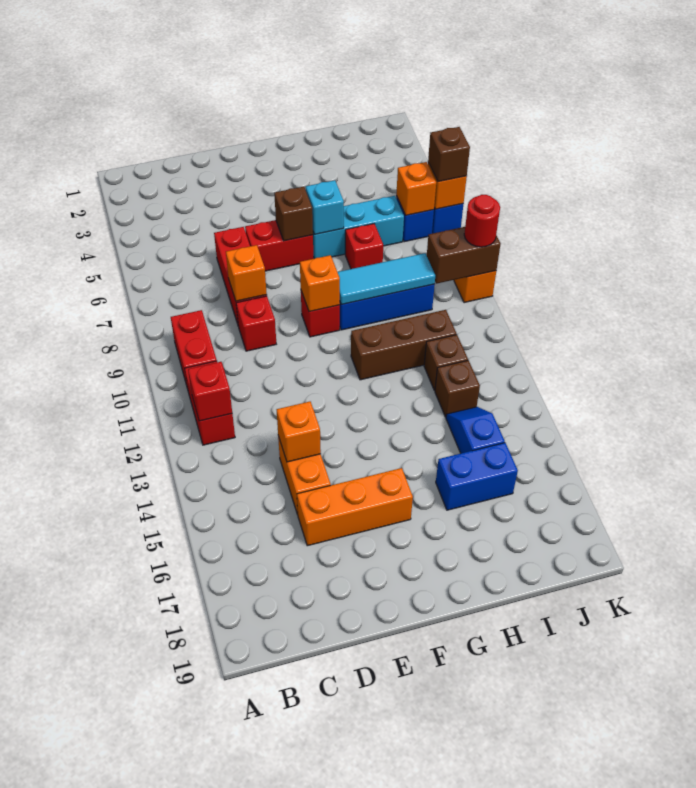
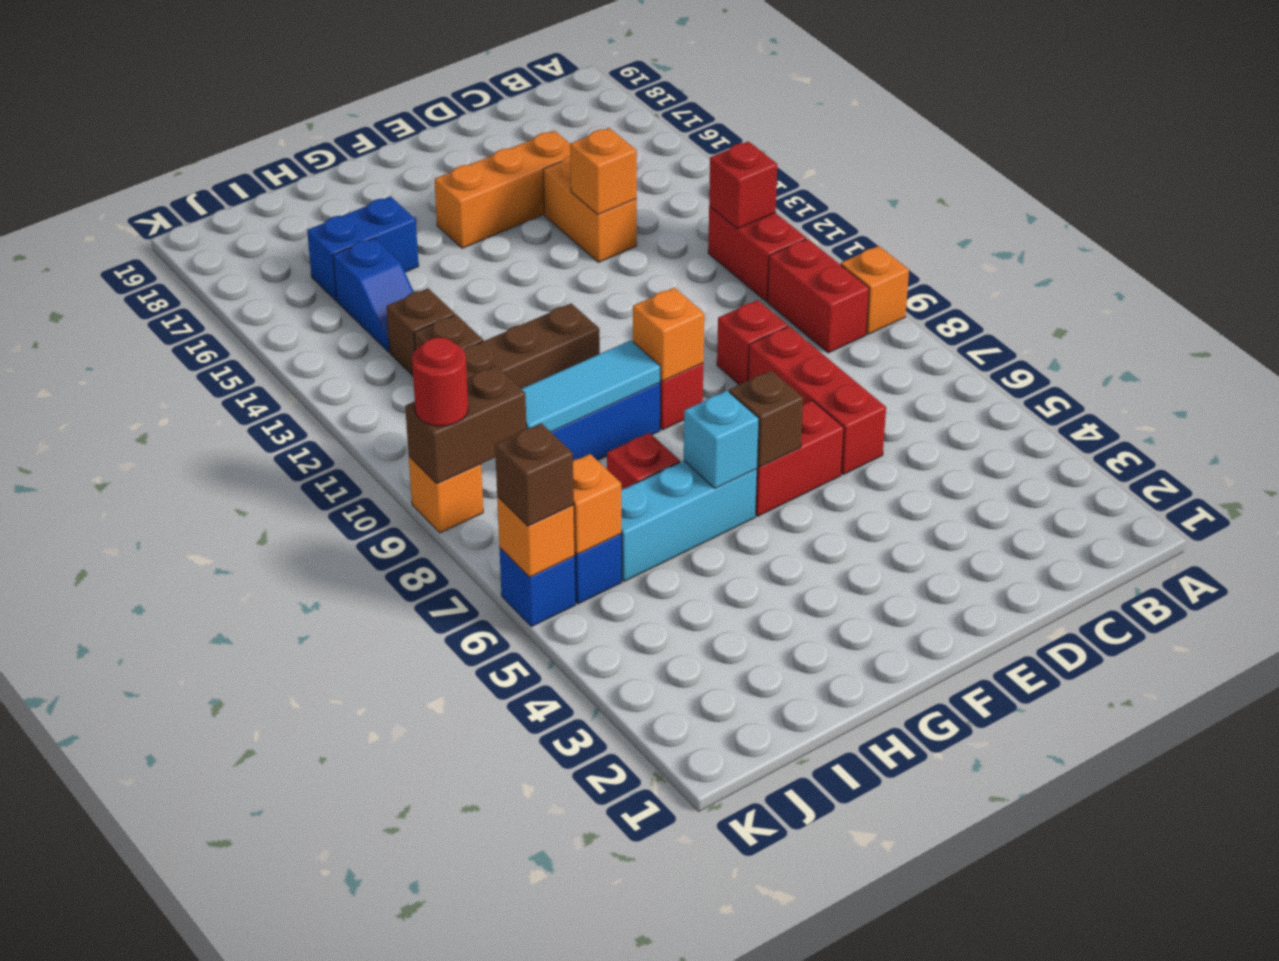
orange 1x1 brick [226,245,267,301] -> orange 1x1 brick moved to [841,246,909,334]

